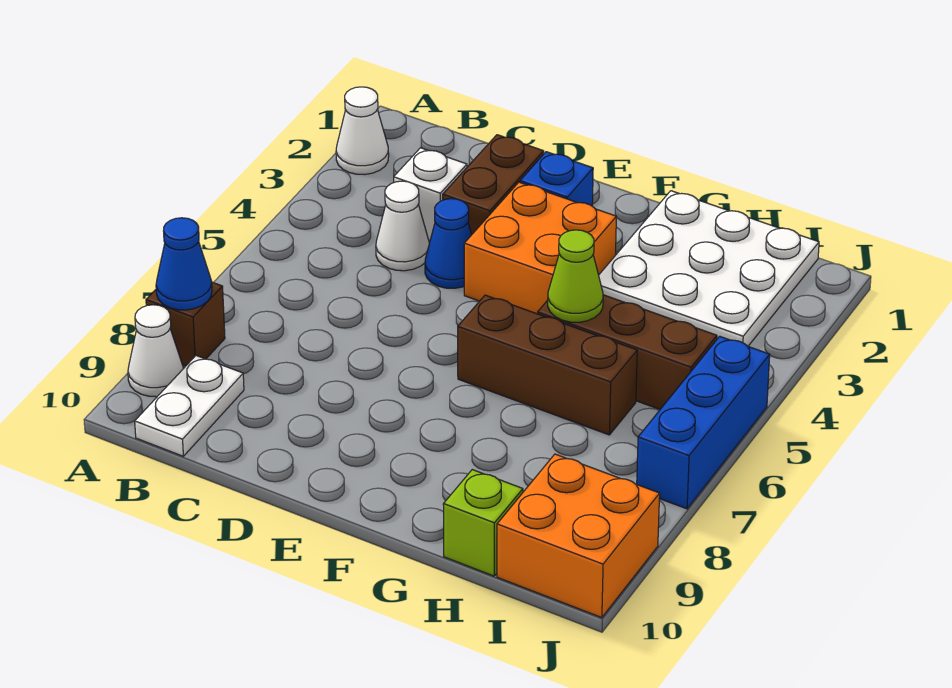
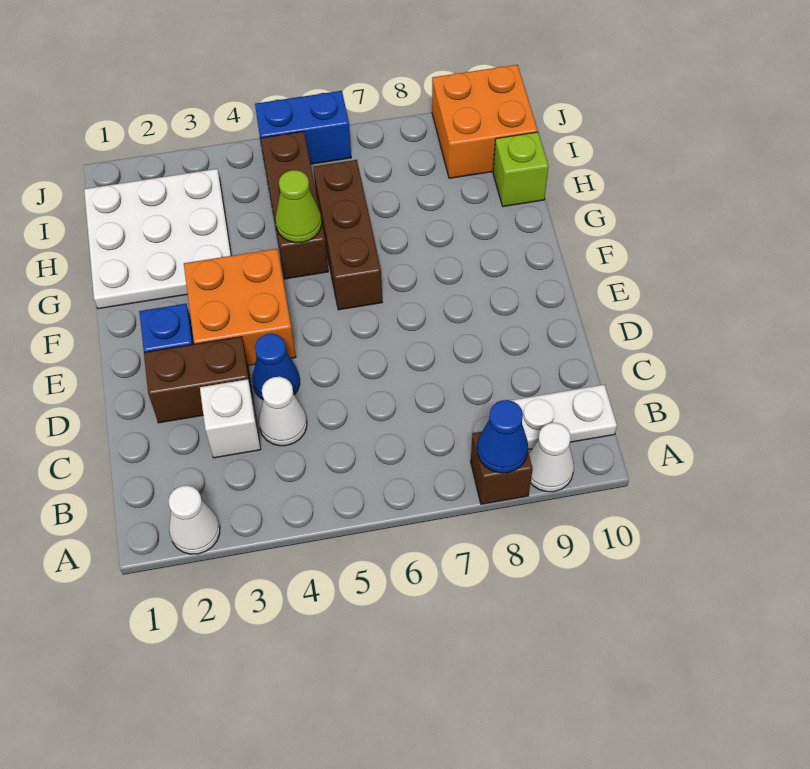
blue 1x3 brick [637,336,770,509] -> blue 1x2 brick [255,91,351,164]

